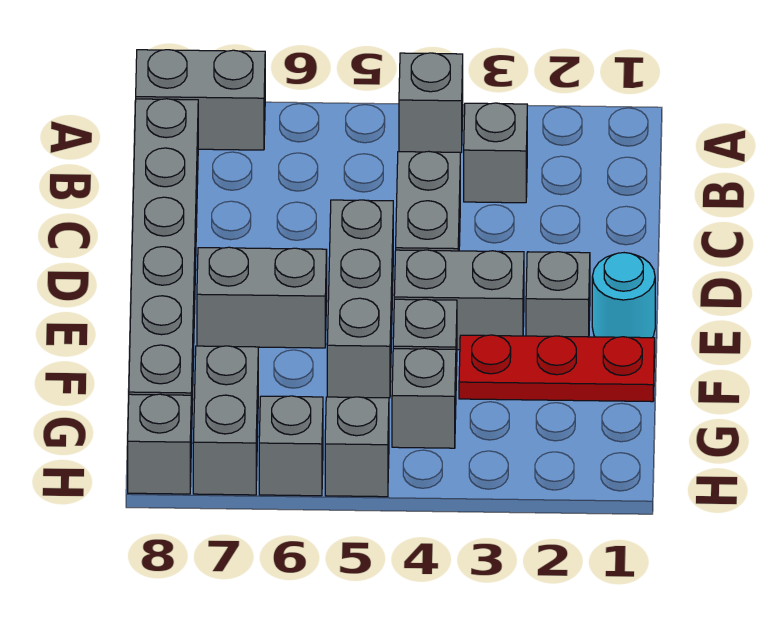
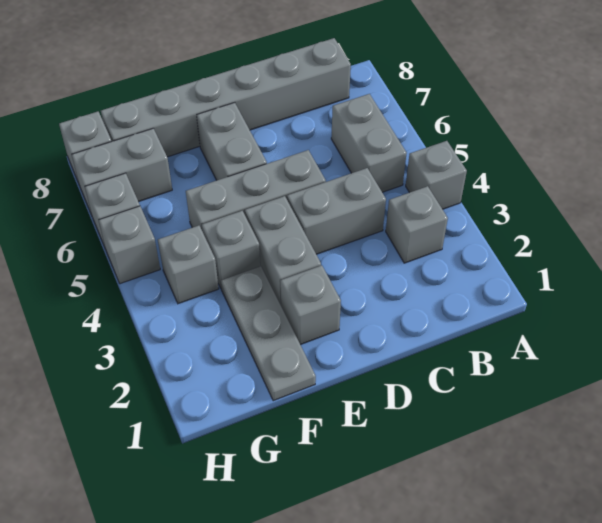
grey 1x2 brick [136,50,265,150] -> grey 1x2 brick moved to [331,94,407,192]
cyan 1x1 round brick [592,253,655,338] -> none
red 1x3 plate [459,335,655,402] -> grey 1x3 plate [221,266,316,401]

